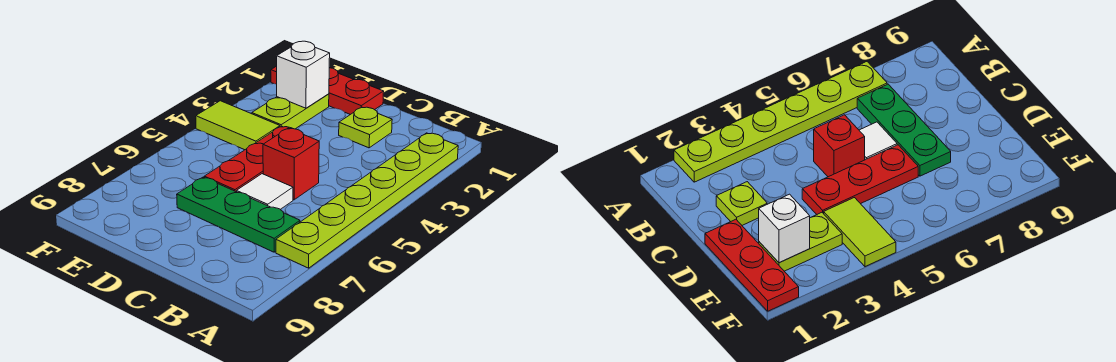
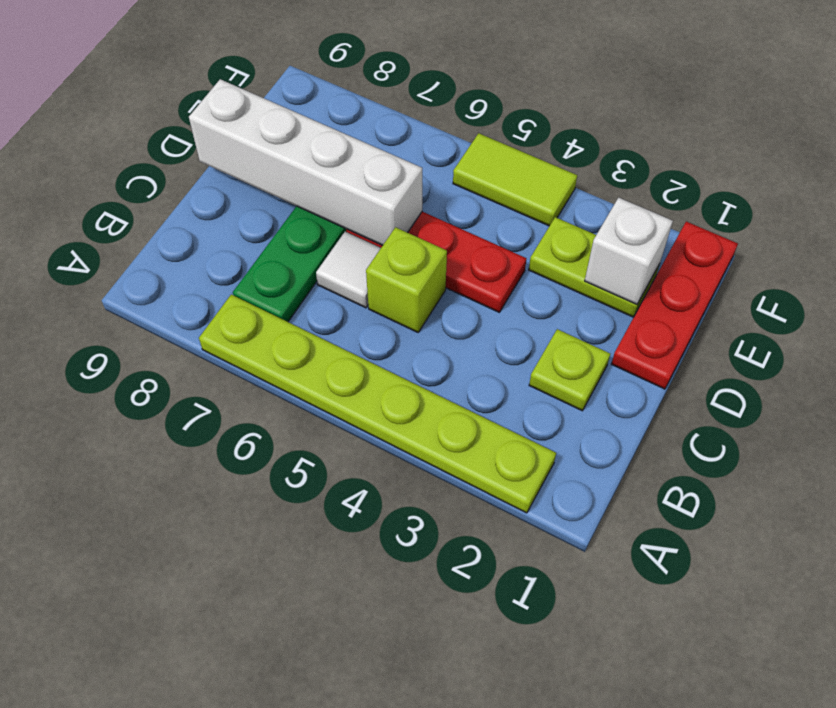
red 1x1 brick [263,128,319,200] -> lime 1x1 brick [366,227,447,332]
none -> white 1x4 brick [189,79,422,246]
lime 1x2 tile [196,101,280,150] -> lime 1x2 tile turned to [453,133,577,226]

